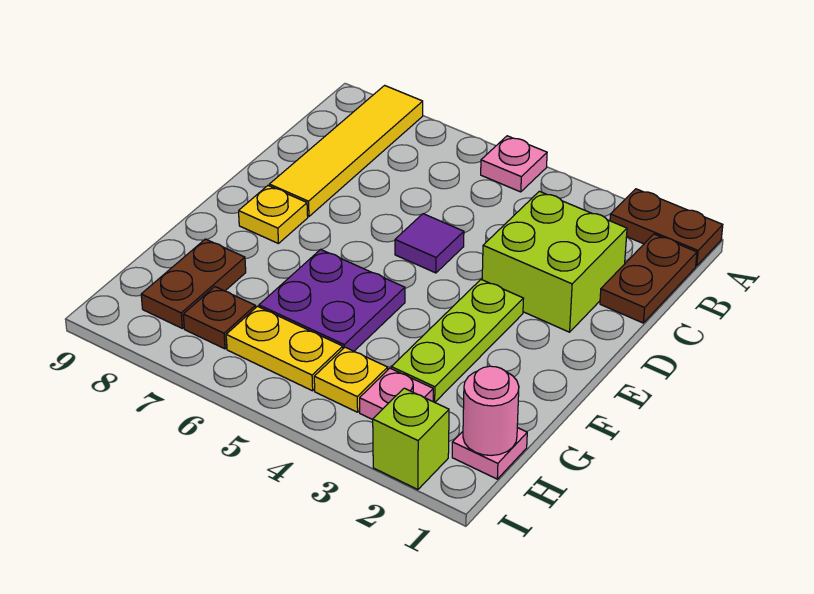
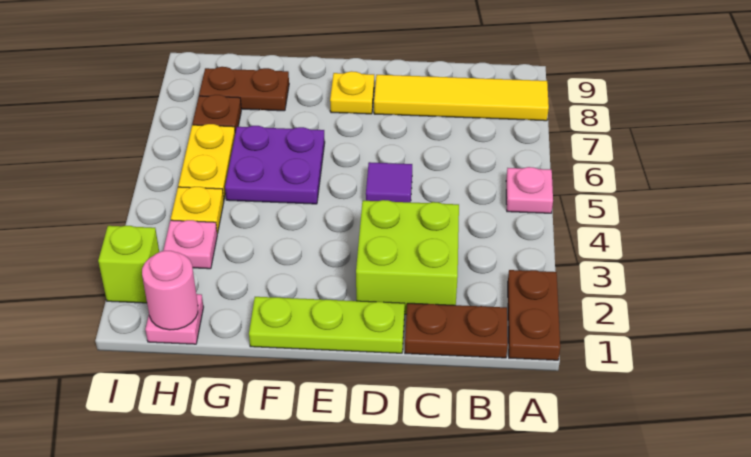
lime 1x3 plate [391,280,524,402] -> lime 1x3 plate moved to [249,297,405,353]

